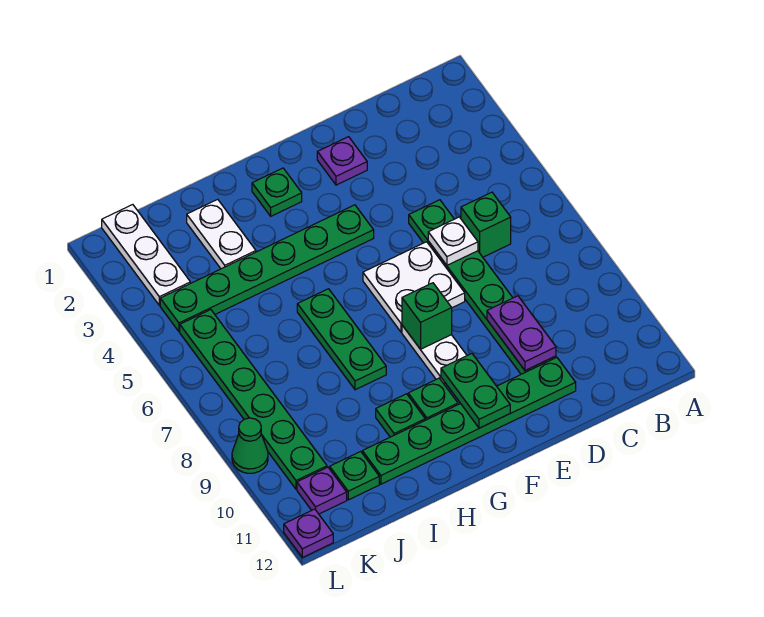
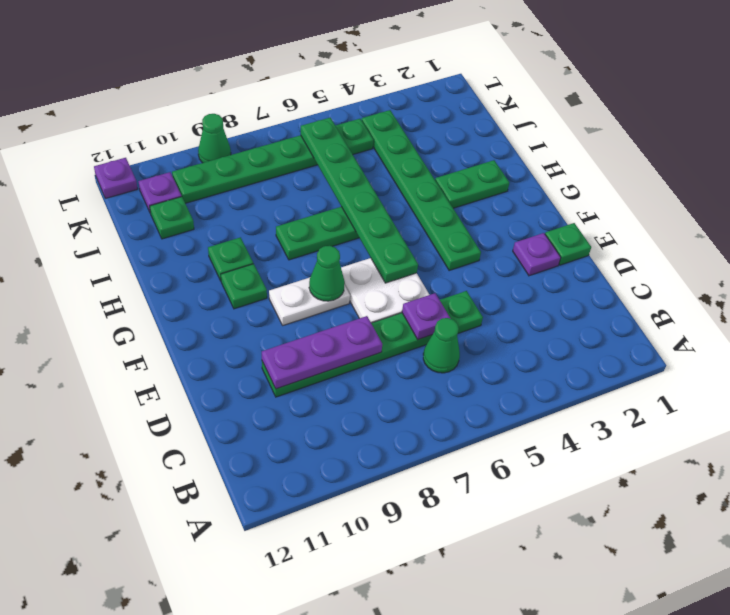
green 1x1 brick [461,192,511,257] -> green 1x1 cone [423,318,460,373]
white 1x1 plate [428,217,478,265] -> purple 1x1 plate [402,293,451,340]
purple 1x2 plate [487,296,556,371] -> purple 1x3 plate [262,316,382,389]
green 1x6 plate [362,358,576,484] -> green 1x6 plate moved to [301,118,418,283]
green 1x1 brick [402,283,452,349] -> green 1x1 cone [309,246,345,301]
green 1x2 plate [441,354,510,428] -> green 1x2 plate moved to [435,160,509,208]
green 1x1 plate [252,168,302,216] -> green 1x1 plate moved to [545,223,591,265]
white 1x2 plate [187,199,256,269] -> none
white 1x3 plate [102,205,190,305] -> none

